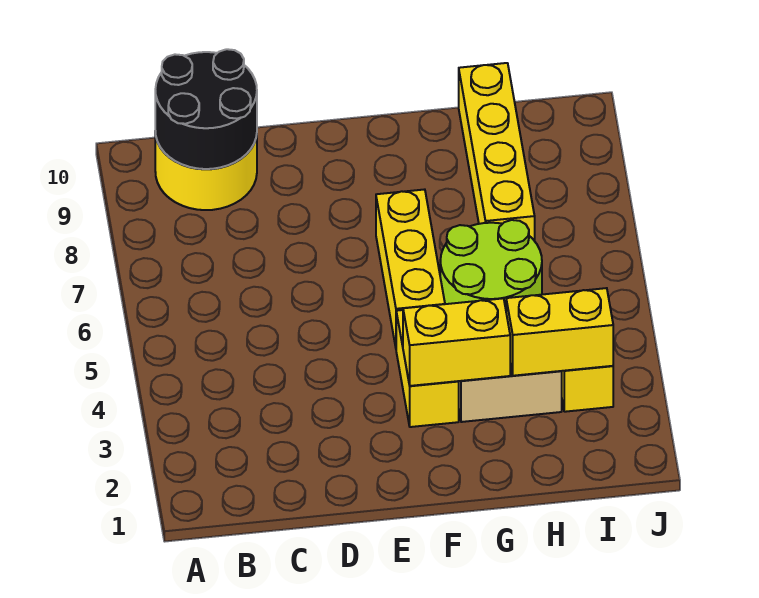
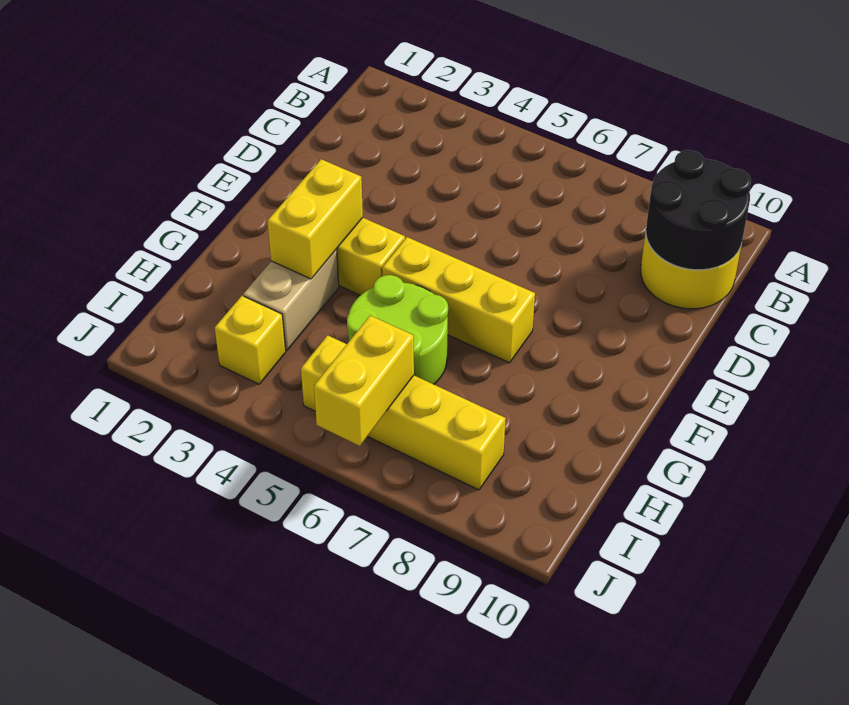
yellow 1x2 brick [506,288,613,376] -> yellow 1x2 brick moved to [314,316,414,446]
yellow 1x4 brick [459,63,535,241] -> yellow 1x4 brick moved to [301,335,506,490]

